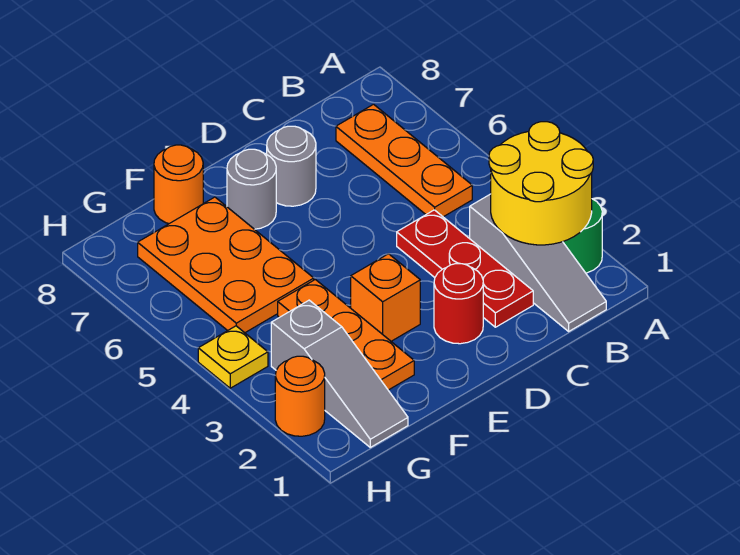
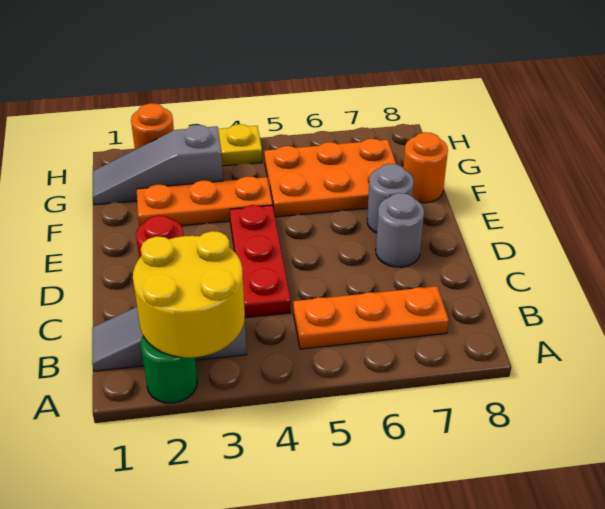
red 1x3 plate [397,210,533,327] -> red 1x3 plate turned to [230,205,291,318]
orange 1x1 brick [351,254,420,341] -> none

